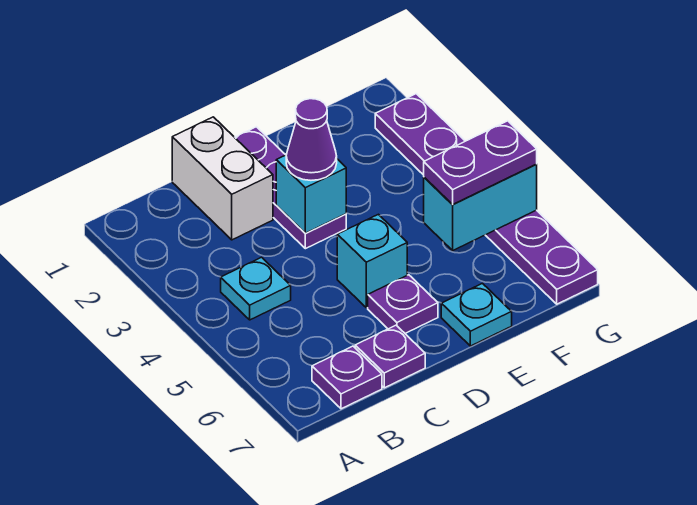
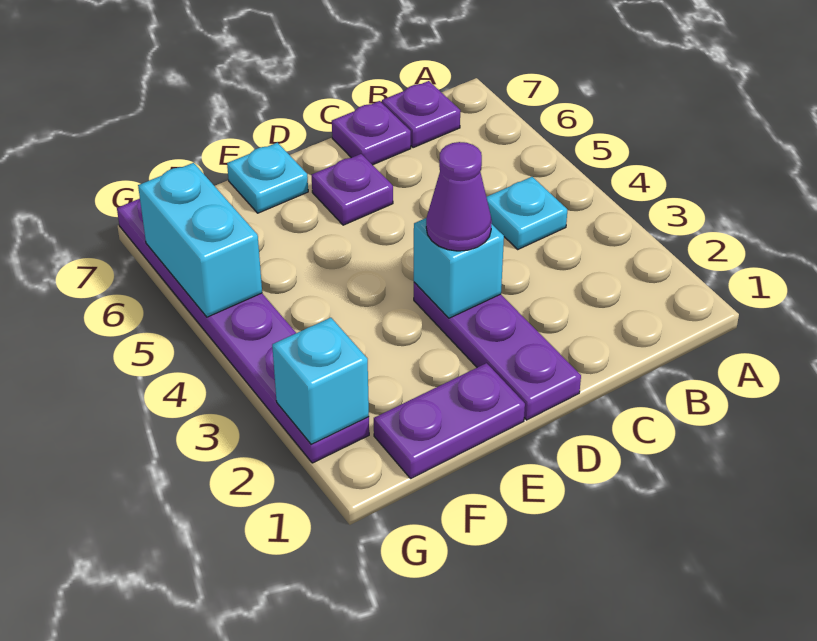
white 1x2 brick [172,117,273,240] -> none
cyan 1x1 brick [337,214,407,308] -> cyan 1x1 brick moved to [272,318,369,444]
cyan 1x2 brick [424,164,537,250] -> cyan 1x2 brick turned to [138,163,262,317]
purple 1x2 plate [424,121,537,205] -> purple 1x2 plate moved to [374,363,525,478]

